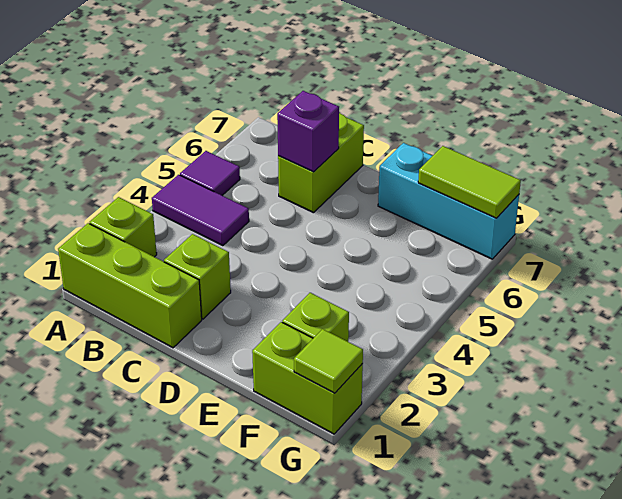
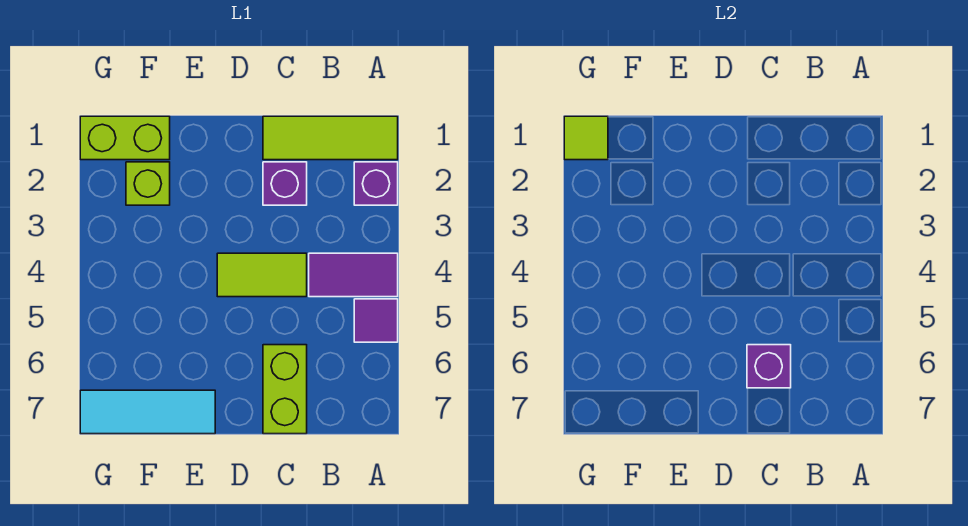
lime 1x3 brick [58,223,202,348] -> lime 1x3 tile [263,116,398,160]
lime 1x1 brick [90,197,157,257] -> purple 1x1 brick [354,162,398,205]
lime 1x1 brick [164,234,231,319] -> purple 1x1 brick [263,162,307,205]
cyan 1x3 brick [378,143,519,259] -> cyan 1x3 tile [80,390,215,434]
lime 1x2 tile [418,146,521,218] -> lime 1x2 tile moved to [217,253,307,297]

